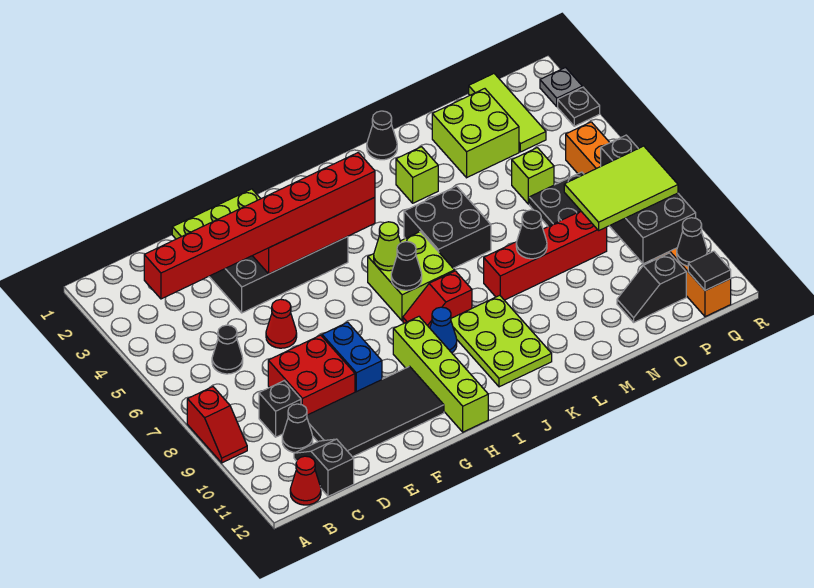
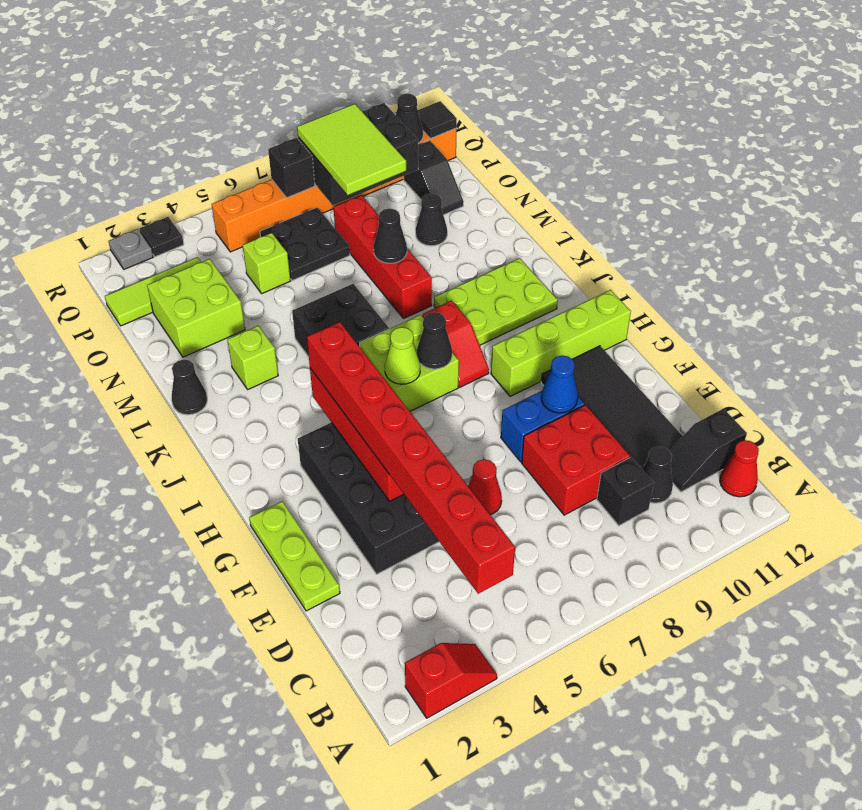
red 1x2 slope [187,387,247,463] -> red 1x2 slope moved to [405,643,497,718]
black 1x1 cone [212,325,243,374] -> black 1x1 cone moved to [416,193,447,246]
blue 1x1 cone [430,307,457,353] -> blue 1x1 cone moved to [541,356,578,413]

